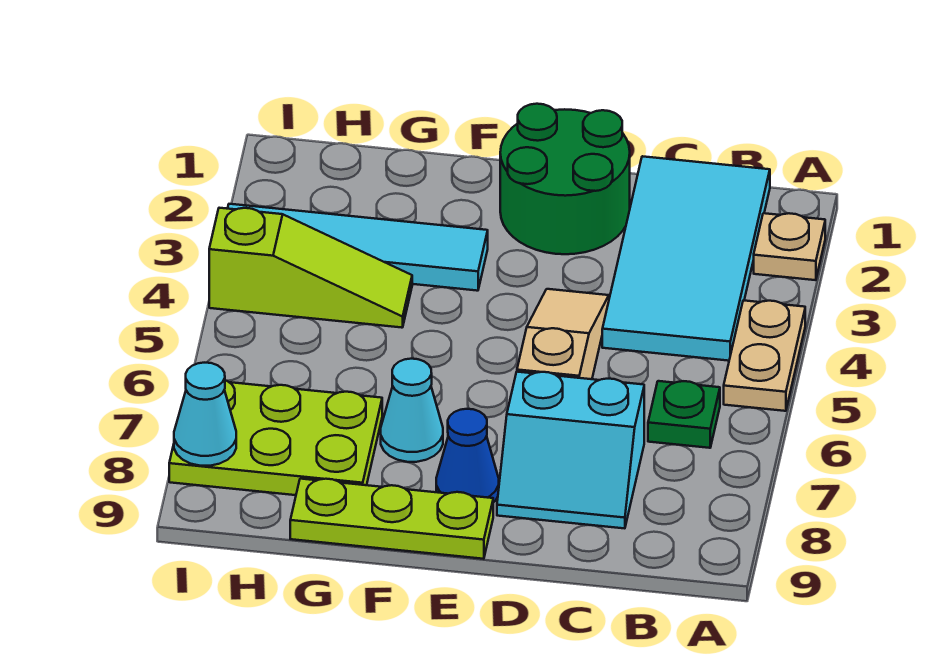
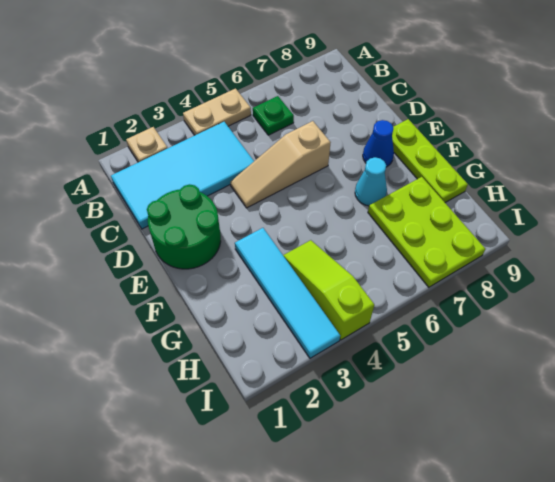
cyan 2x2 slope [497,372,644,528] -> none
cyan 1x1 cone [174,363,236,466] -> none

